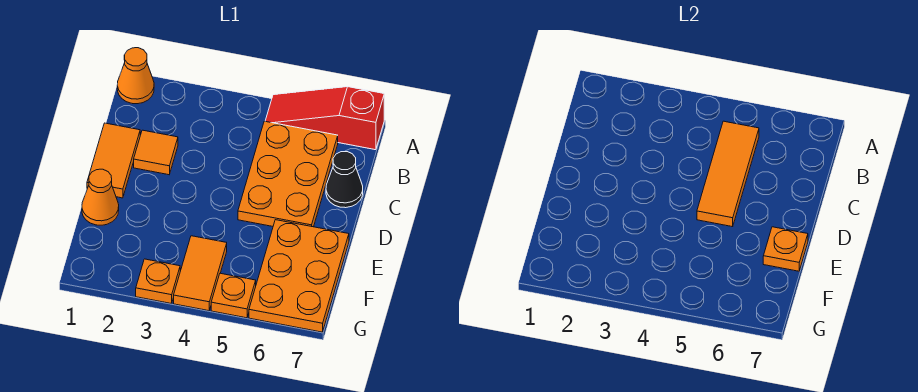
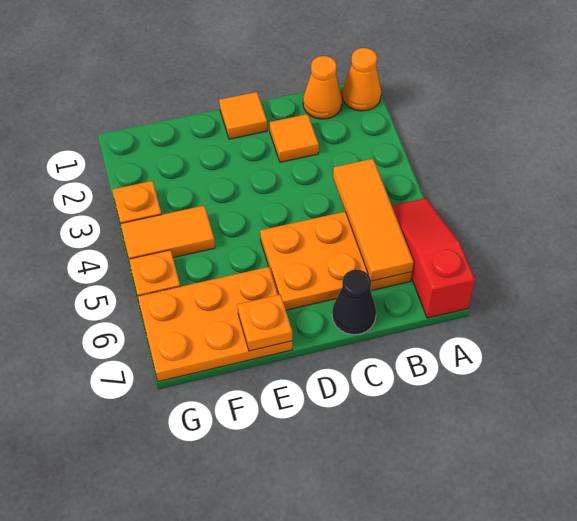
orange 1x3 tile [697,121,759,227] -> orange 1x3 tile turned to [333,159,414,281]
orange 1x2 tile [87,123,140,198] -> orange 1x1 tile [219,92,267,139]
orange 1x1 cone [82,169,119,225] -> orange 1x1 cone moved to [303,56,342,119]

